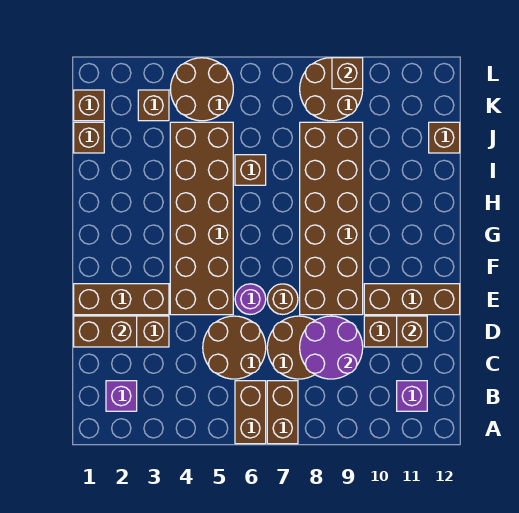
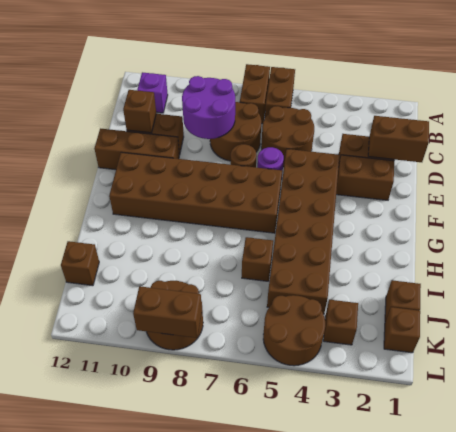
purple 1x1 brick [106,381,137,411] -> none
brown 1x3 brick [74,284,169,315] -> brown 1x2 brick [336,155,394,200]
brown 2x6 brick [300,122,363,315] -> brown 2x6 brick turned to [109,152,282,233]
brown 1x1 brick [332,58,363,89] -> brown 1x2 brick [133,286,202,338]

